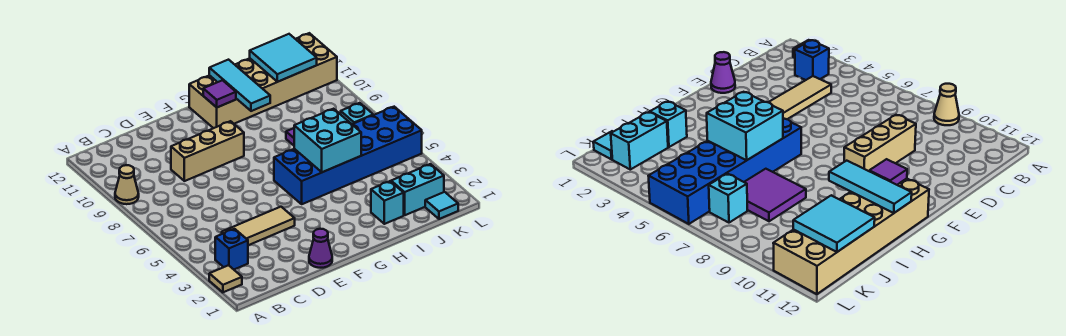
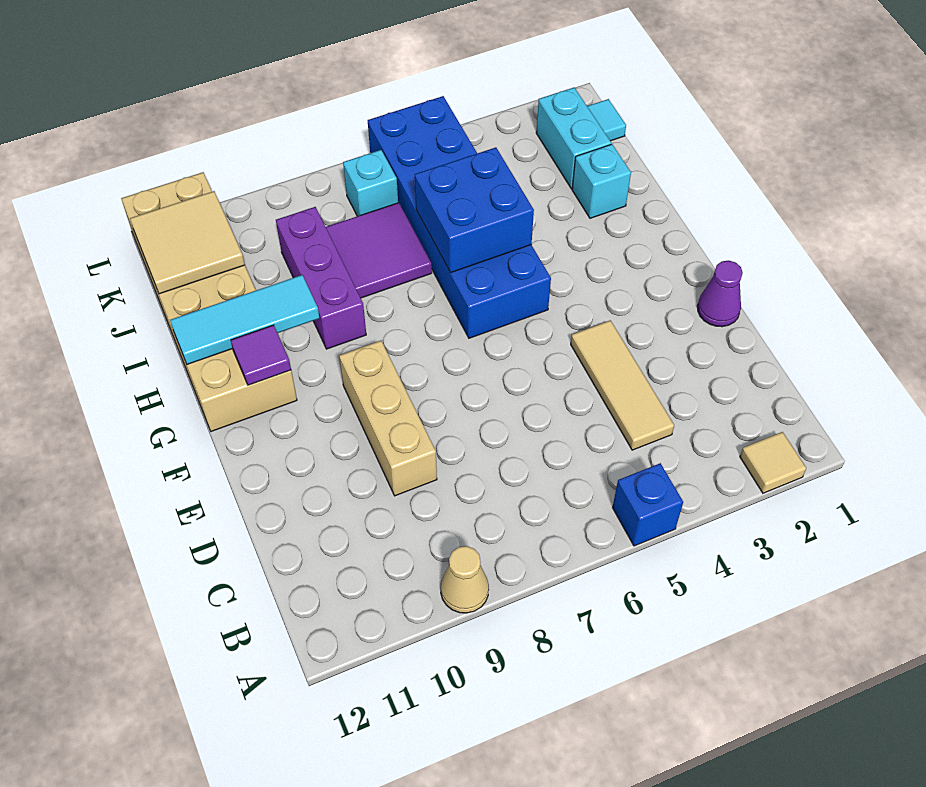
blue 1x1 brick [215,229,248,269] -> blue 1x1 brick moved to [612,463,683,546]
cyan 2x2 brick [294,109,361,172] -> blue 2x2 brick [415,147,534,272]
none -> purple 1x3 brick [276,207,366,349]
cyan 2x2 tile [250,34,317,82] -> tan 2x2 tile [130,191,245,294]

